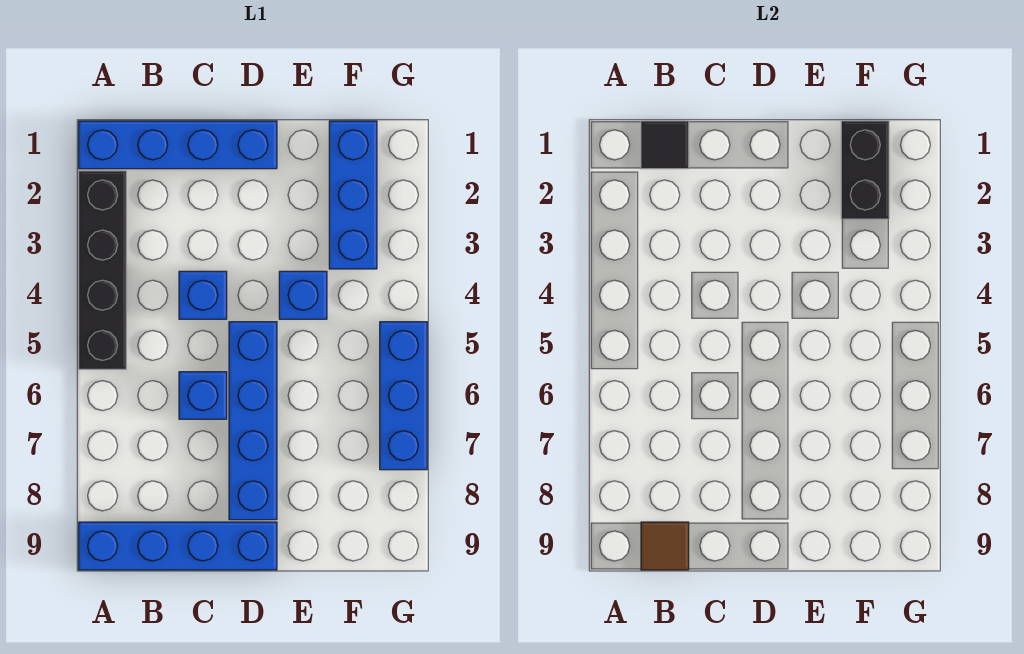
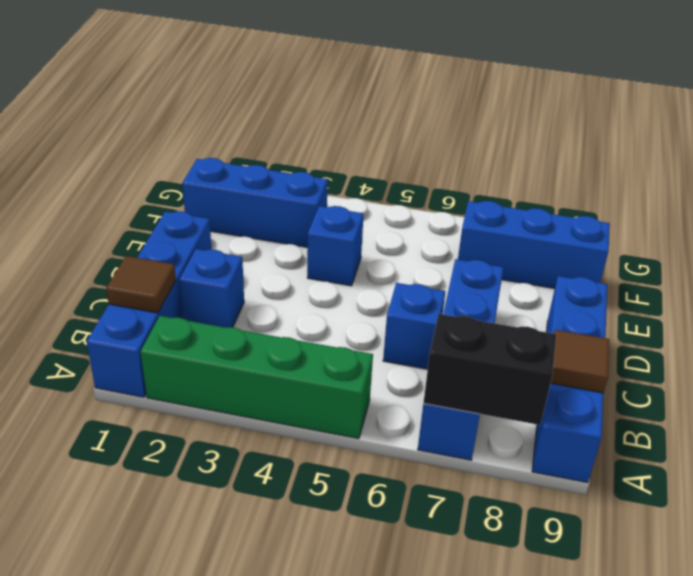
black 1x4 brick [79,171,126,369] -> green 1x4 brick [140,316,373,439]
black 1x1 tile [641,121,689,169] -> brown 1x1 tile [106,256,176,313]
blue 1x1 brick [179,271,227,319] -> blue 1x1 brick moved to [179,249,244,328]
blue 1x4 brick [229,322,277,520] -> blue 1x4 brick turned to [418,259,504,460]
black 1x2 brick [841,121,889,219] -> black 1x2 brick moved to [424,314,556,425]
blue 1x3 brick [380,322,427,470] -> blue 1x3 brick moved to [458,201,610,289]

